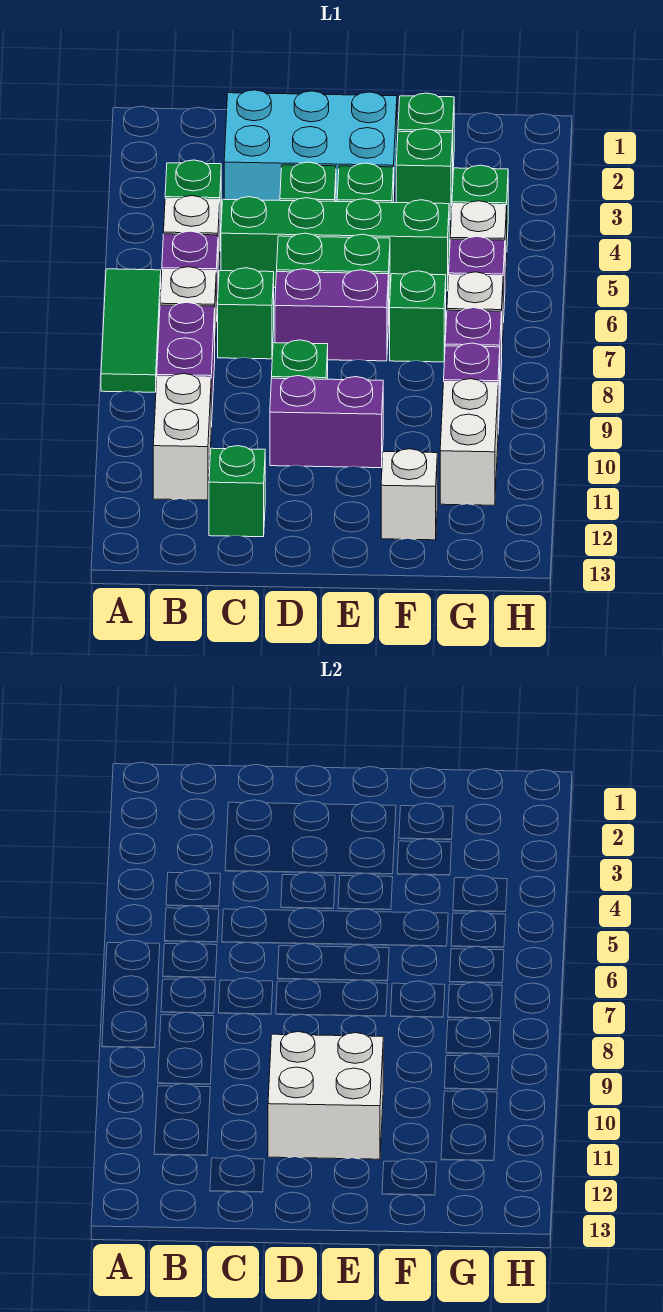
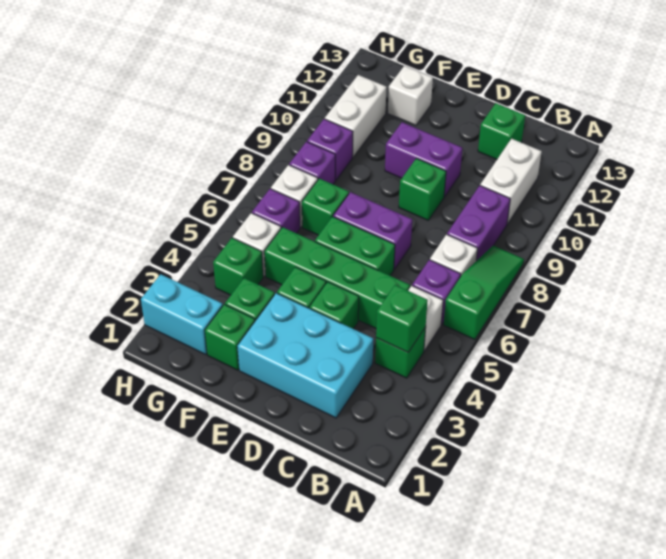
green 1x3 tile [101,269,161,392] -> green 1x3 slope [444,246,524,340]
green 1x1 brick [218,268,274,359] -> green 1x1 brick moved to [376,285,428,352]
white 2x2 brick [268,1032,383,1159] -> none
none -> cyan 1x2 brick [141,274,223,354]

